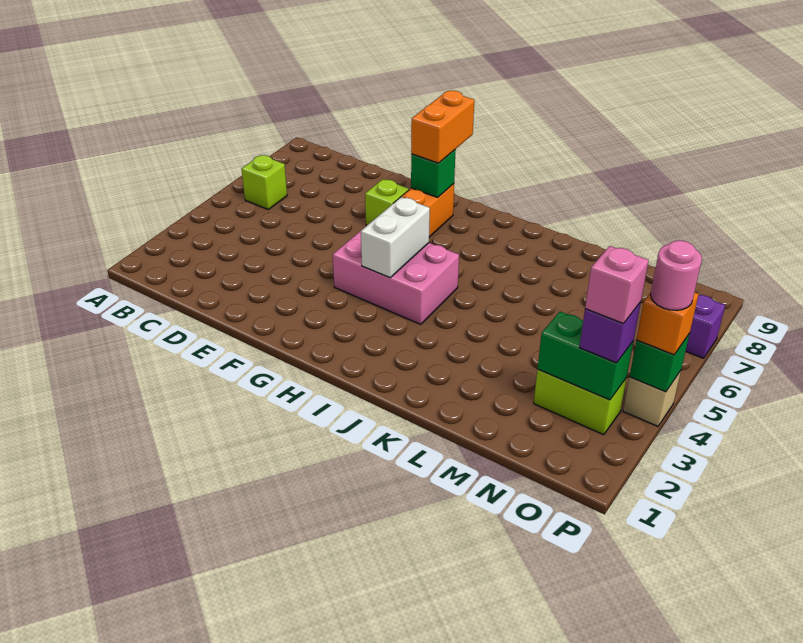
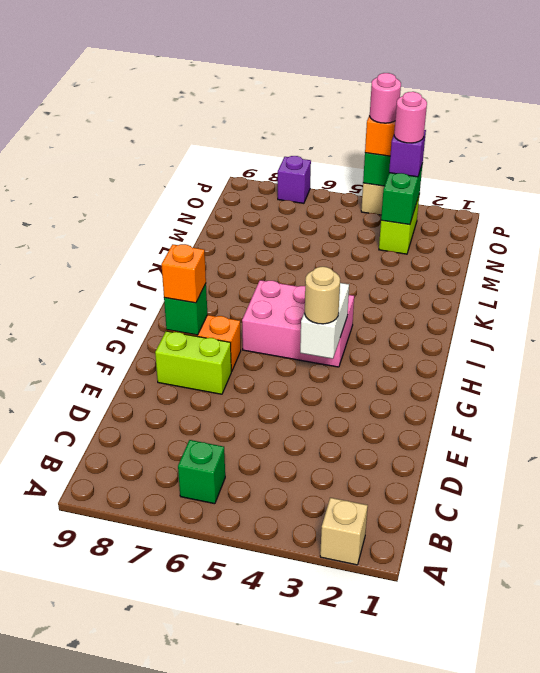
none -> tan 1x1 brick [320,498,368,565]
lime 1x1 brick [242,155,287,209] -> green 1x1 brick [178,440,225,504]
lime 1x1 brick [365,179,409,226] -> lime 1x2 brick [155,331,231,394]
pink 2x3 brick [333,222,459,324] -> pink 2x3 brick turned to [242,280,354,367]
none -> tan 1x1 round brick [305,267,340,324]
orange 1x2 brick [411,90,474,163] -> orange 1x1 brick [161,244,206,303]
white 1x2 brick [361,197,430,277] -> white 1x2 brick turned to [300,283,349,359]
pink 1x1 brick [585,246,649,324] -> pink 1x1 round brick [394,92,427,143]

